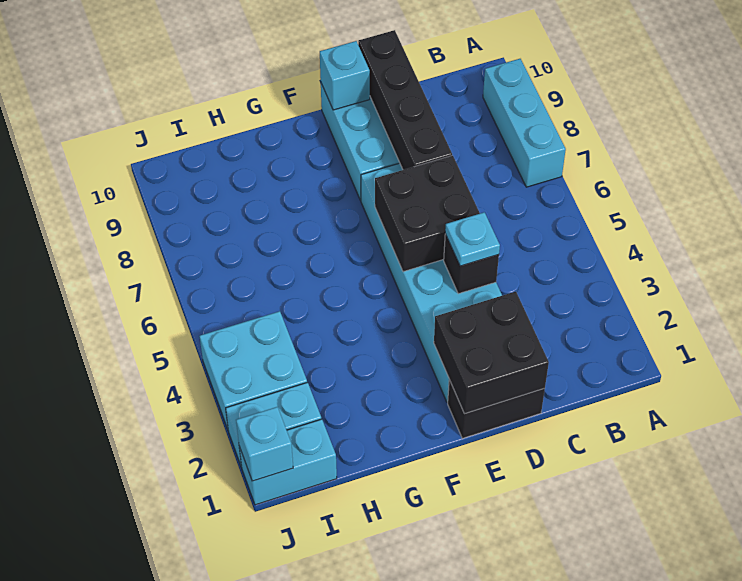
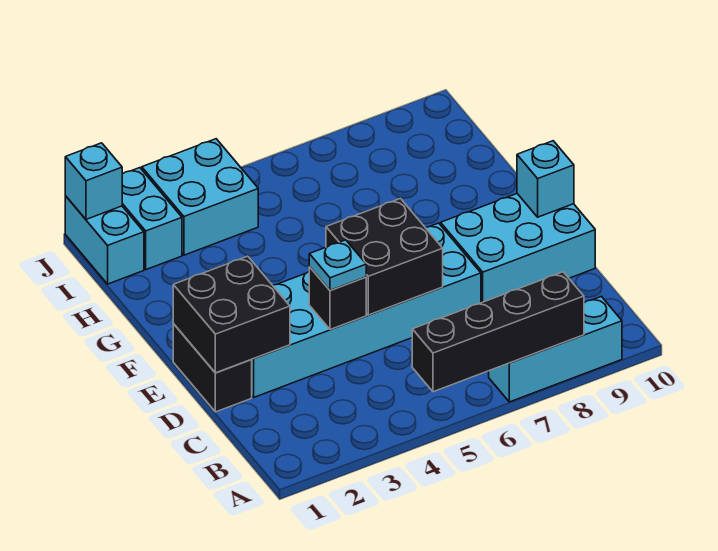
black 1x4 brick [358,30,452,170] -> black 1x4 brick moved to [412,272,584,392]

